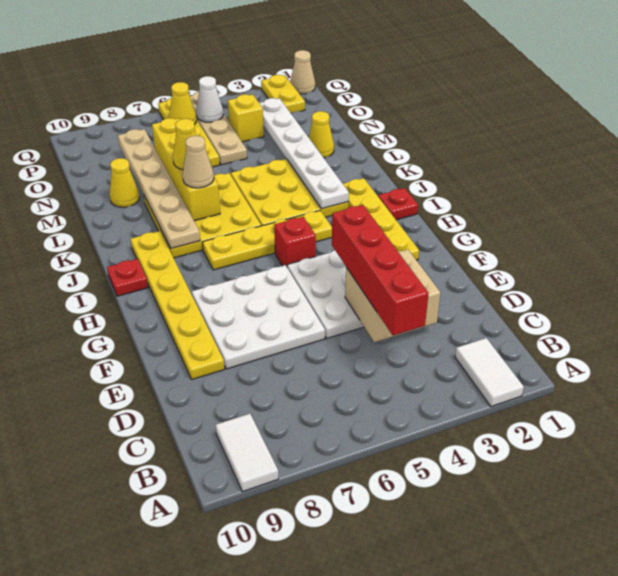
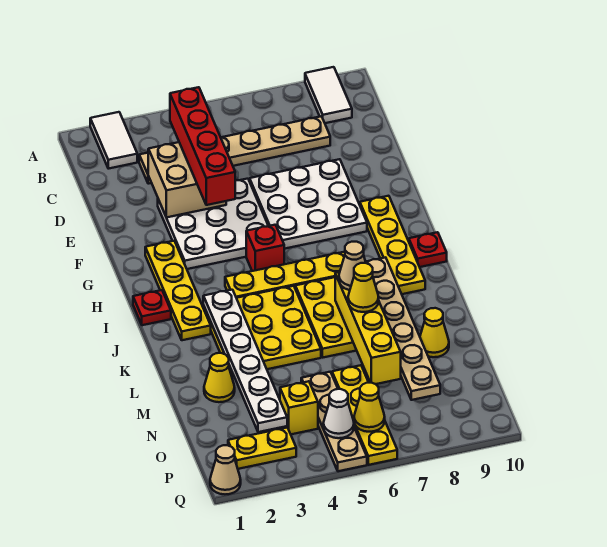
none -> tan 1x6 plate [139,116,330,184]
yellow 1x6 plate [131,231,225,379] -> yellow 1x4 plate [360,196,425,294]
yellow 1x2 plate [261,75,305,113] -> yellow 1x2 plate turned to [228,428,296,469]

